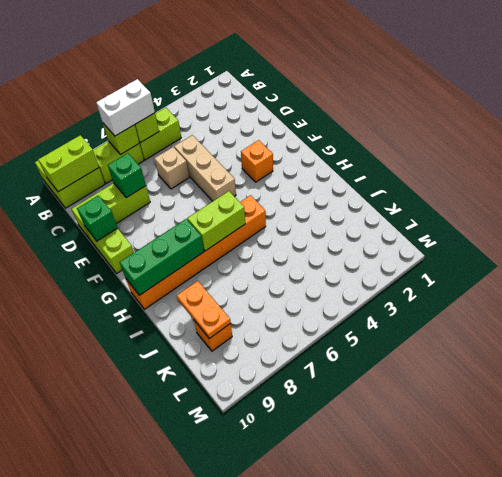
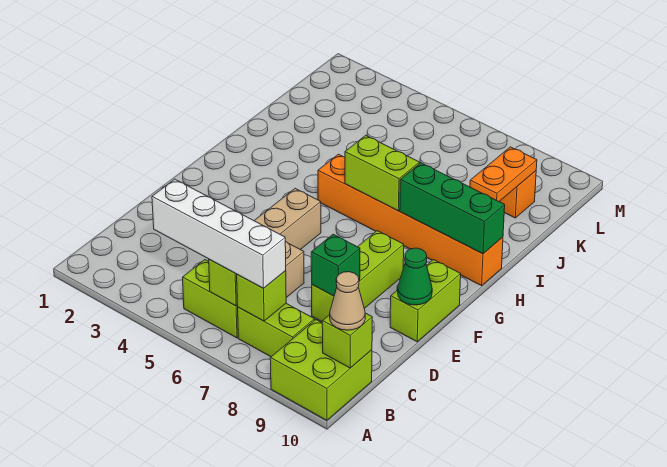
white 1x2 brick [96,79,155,136] -> white 1x4 brick [152,179,286,288]
lime 1x2 brick [38,135,99,192] -> lime 1x1 brick [322,313,372,368]
none -> tan 1x1 cone [330,272,365,330]
lime 1x3 brick [72,183,150,239] -> lime 1x3 brick turned to [312,231,404,321]
green 1x1 brick [77,196,117,241] -> green 1x1 cone [398,248,432,305]
orange 1x1 brick [241,140,273,182] -> none

